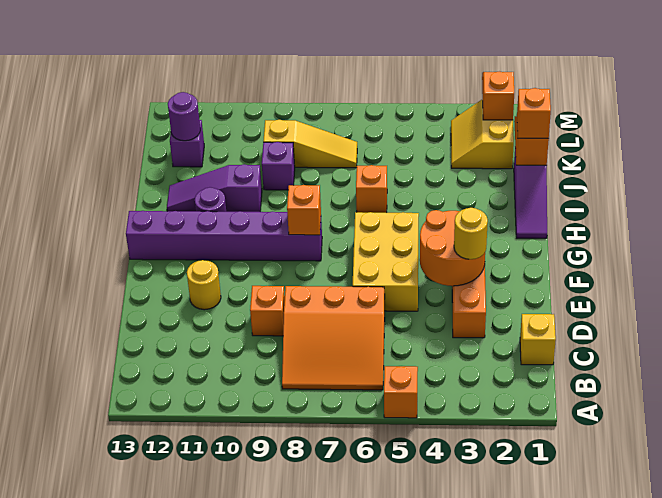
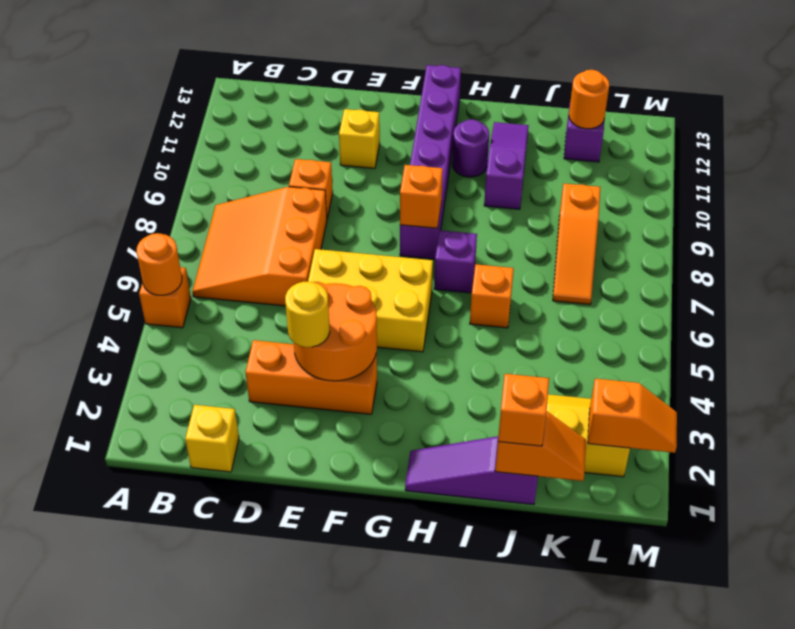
none -> orange 1x1 round brick [136,233,182,295]
yellow 1x1 round brick [187,260,221,310] -> yellow 1x1 brick [339,109,380,168]
purple 1x1 brick [262,142,295,190] -> purple 1x1 brick moved to [434,230,477,293]
yellow 1x3 slope [263,120,357,168] -> orange 1x3 slope [553,184,600,305]
purple 1x1 round brick [168,92,200,141] -> orange 1x1 round brick [569,70,609,129]

